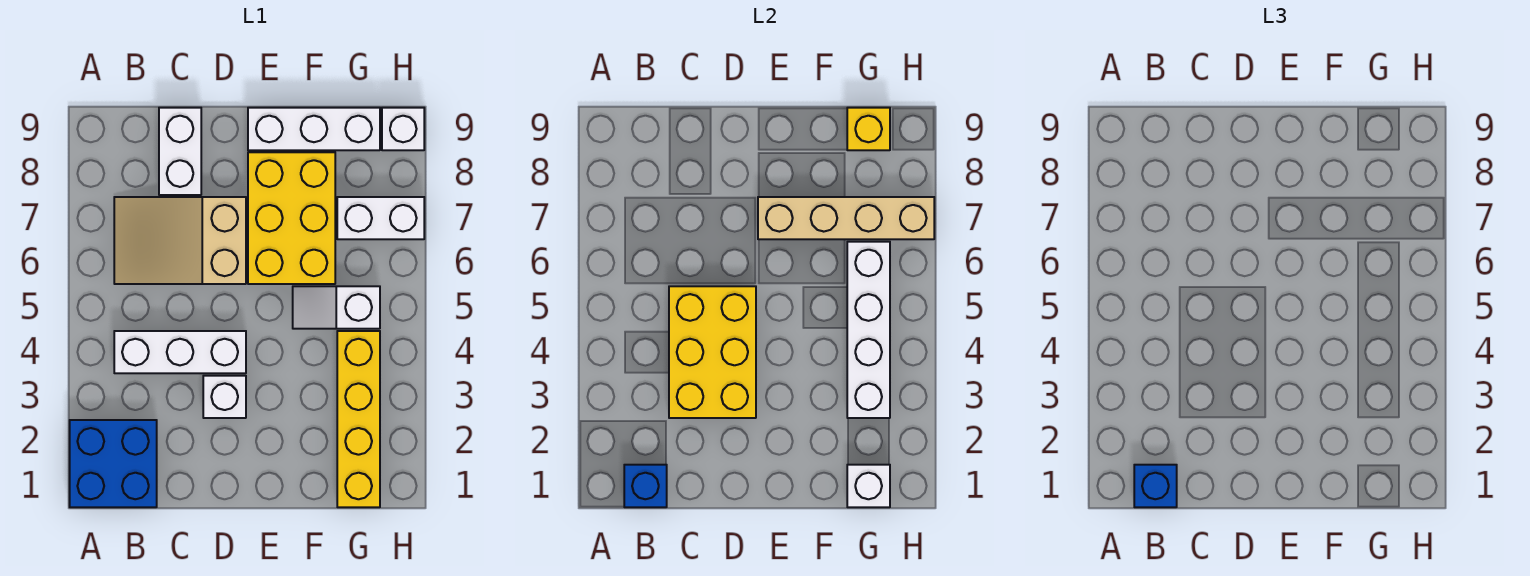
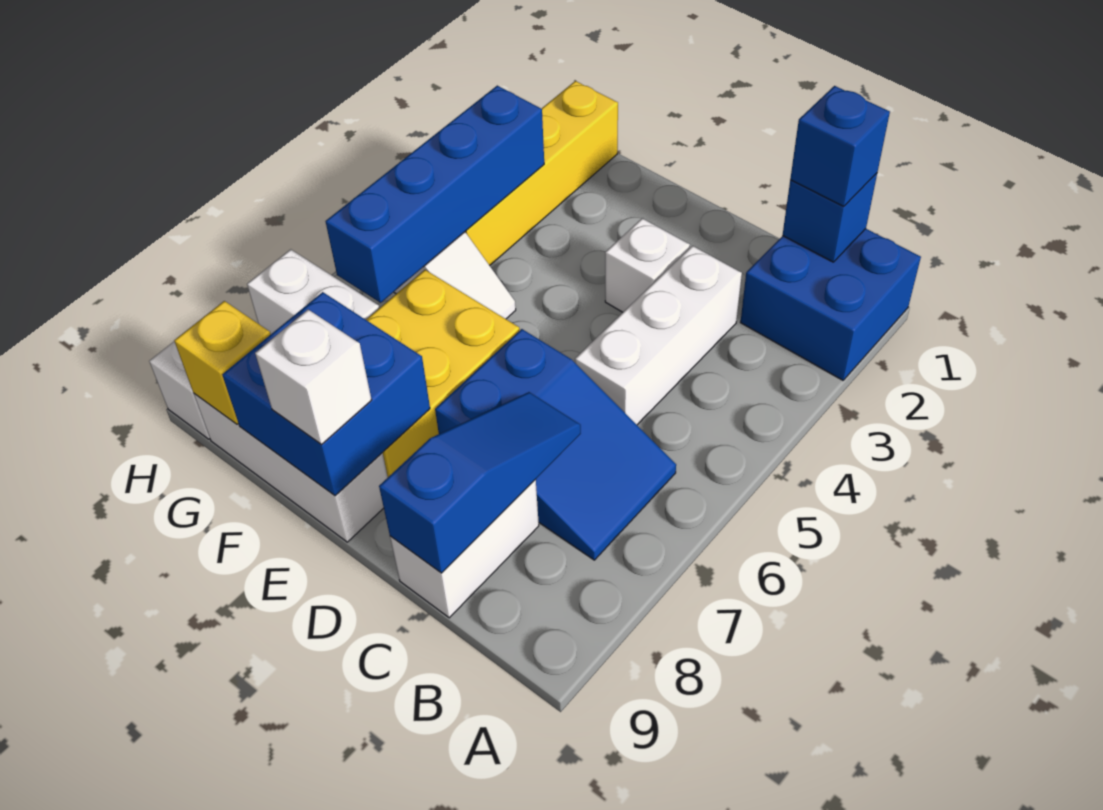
white 1x3 brick [114,331,246,373] -> white 1x3 brick turned to [575,246,742,425]
tan 2x3 slope [114,197,246,284] -> blue 2x3 slope [435,329,676,560]
yellow 2x3 brick [669,286,756,418] -> none
none -> blue 1x3 slope [379,392,581,573]
tan 1x4 brick [758,197,934,239] -> none
none -> blue 2x2 brick [222,292,430,496]
white 1x1 brick [847,465,890,507] -> white 1x1 brick moved to [255,310,372,444]
white 1x4 brick [847,242,890,418] -> blue 1x4 brick [325,86,544,303]

